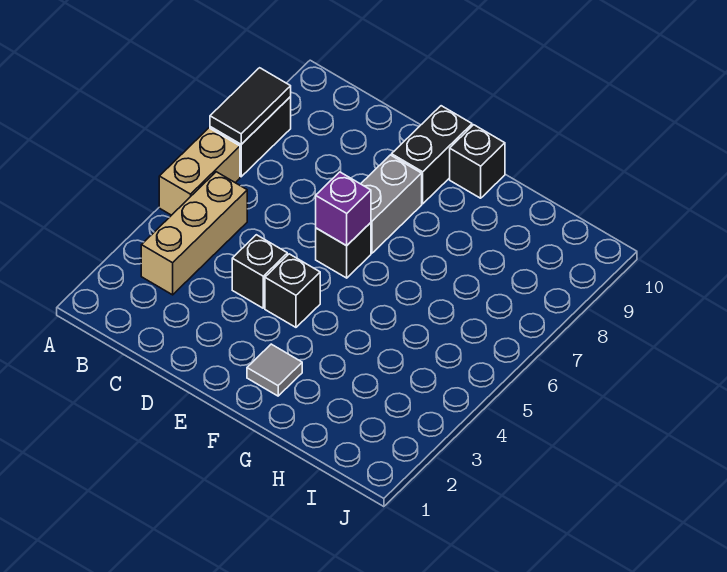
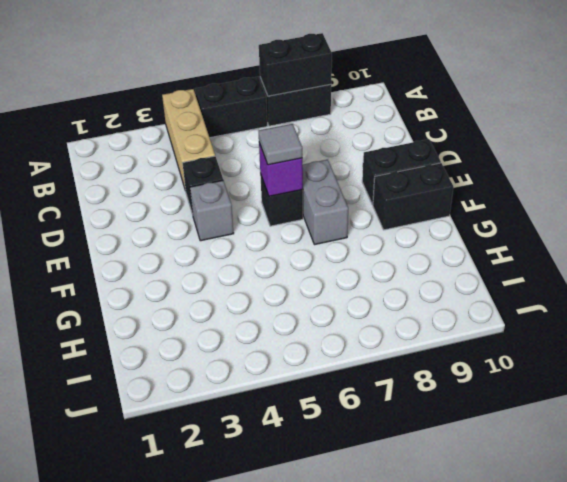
tan 1x2 brick [159,128,240,215] -> black 1x2 brick [195,77,267,138]
black 1x2 tile [210,68,291,144] -> black 1x2 brick [259,33,332,96]
tan 1x3 brick [141,172,247,295] -> tan 1x3 brick turned to [162,89,215,191]
black 1x1 brick [265,254,320,327] -> grey 1x1 brick [190,180,234,241]
grey 1x2 brick [361,155,422,253] -> grey 1x2 brick turned to [302,160,348,245]
grey 1x1 tile [247,344,302,396] -> grey 1x1 tile moved to [259,124,302,165]
black 1x1 brick [450,125,505,198] -> black 1x2 brick [373,163,453,230]

